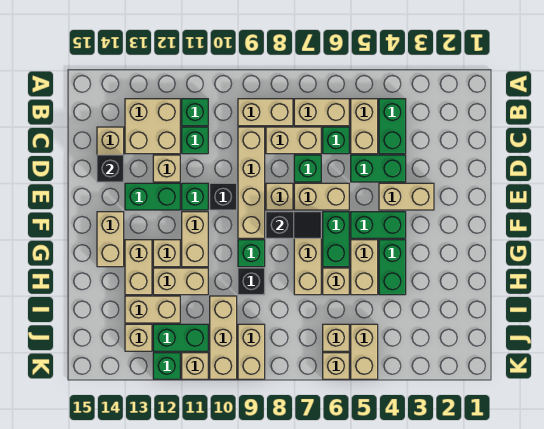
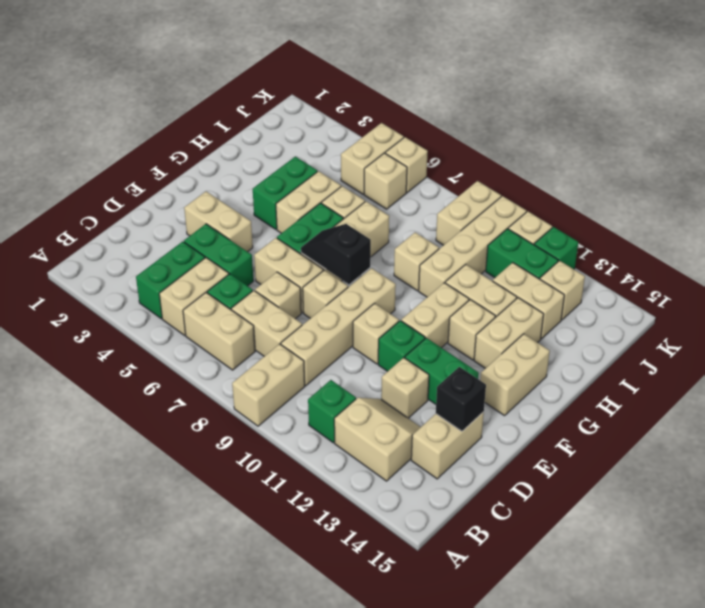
tan 1x2 brick [238,99,293,126] -> tan 1x2 brick turned to [232,344,305,426]
tan 2x2 brick [125,99,180,154] -> tan 2x2 slope [334,398,421,481]
green 1x1 brick [182,127,208,154] -> none
green 1x1 brick [294,155,321,182] -> tan 1x1 brick [255,272,301,319]
black 1x1 brick [210,183,237,210] -> tan 1x1 brick [353,303,399,364]
green 1x2 brick [351,212,406,238] -> none
green 1x1 brick [238,240,265,267] -> none
black 1x1 brick [238,268,265,295] -> tan 1x1 brick [394,232,439,291]
tan 1x3 brick [210,296,237,379] -> tan 1x4 brick [419,196,526,297]

